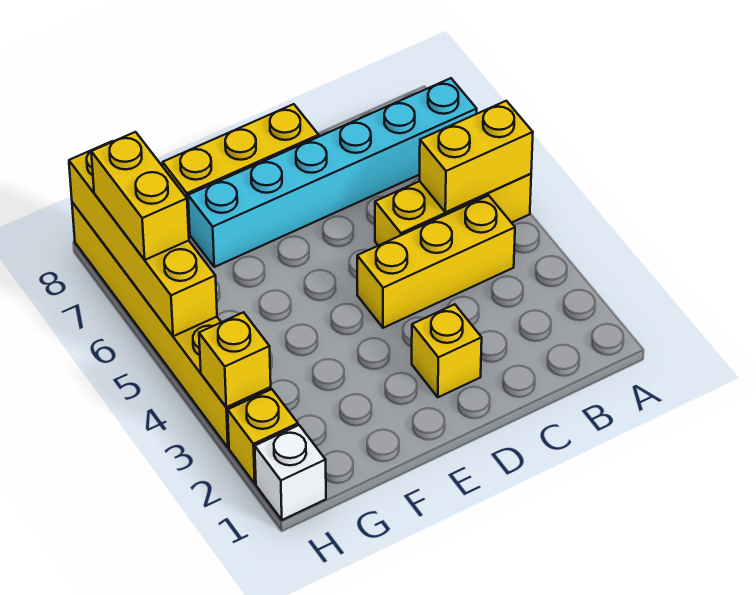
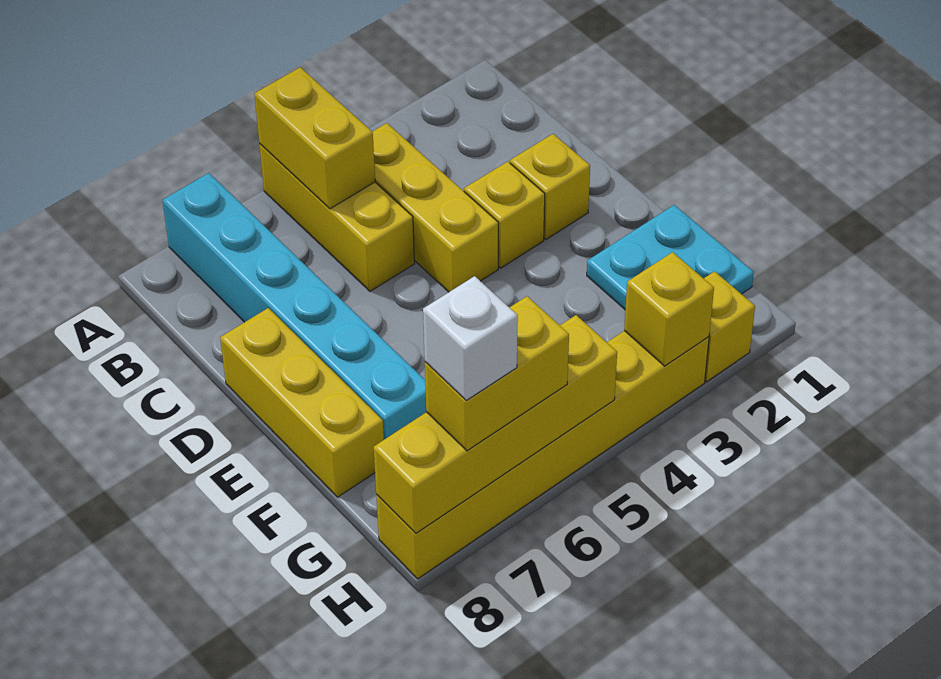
none -> yellow 1x1 brick [464,162,545,268]
none -> cyan 2x2 plate [587,205,754,309]
white 1x1 brick [255,425,326,520] -> white 1x1 brick moved to [423,276,518,400]

